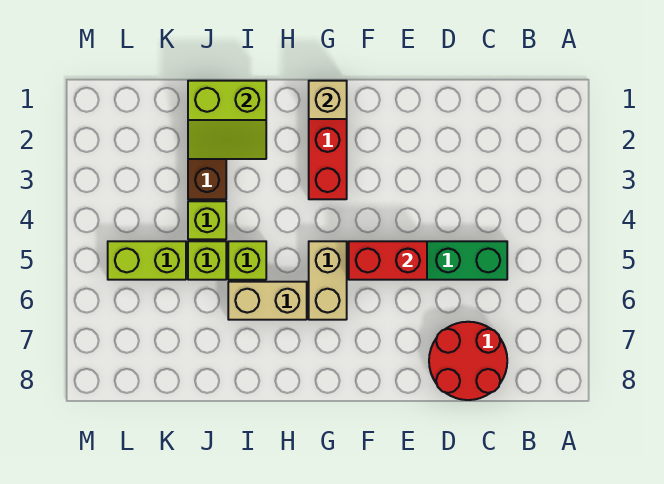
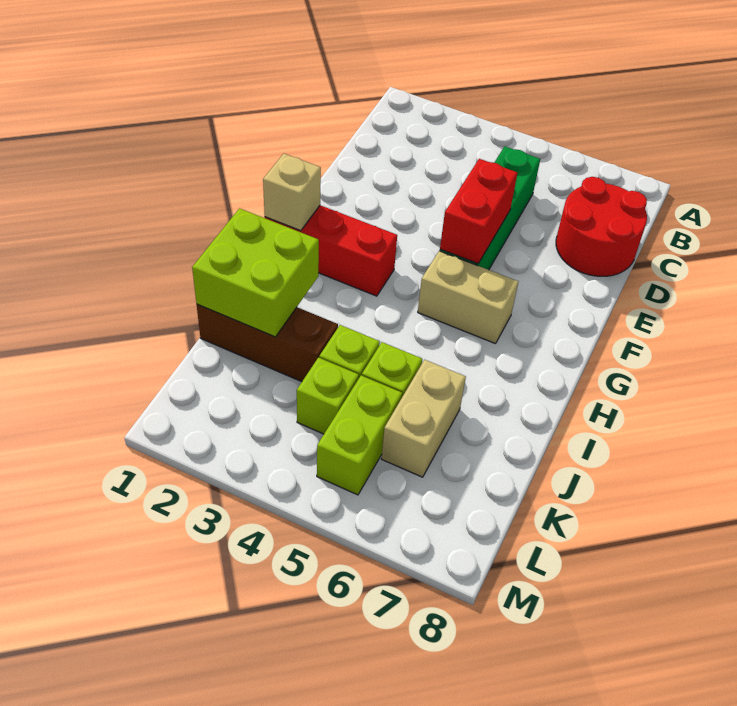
tan 1x2 brick [228,282,307,320] -> tan 1x2 brick moved to [381,360,466,477]
lime 2x2 slope [188,81,266,159] -> lime 2x2 brick [192,208,319,337]
lime 1x1 brick [228,241,266,280] -> lime 1x1 brick moved to [297,358,359,434]

